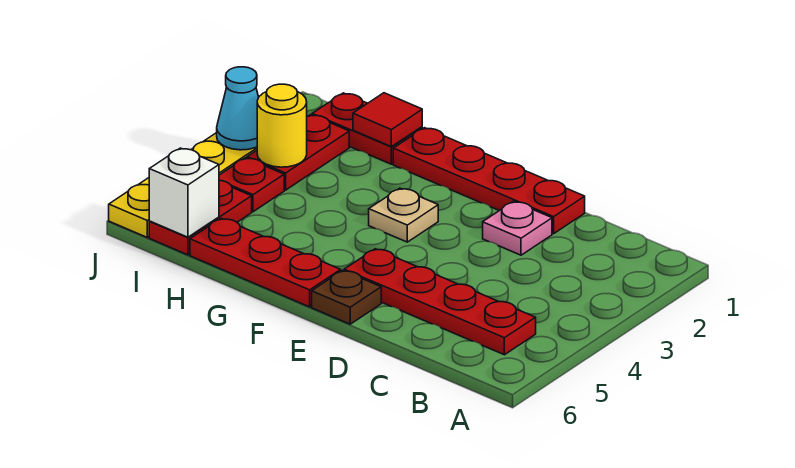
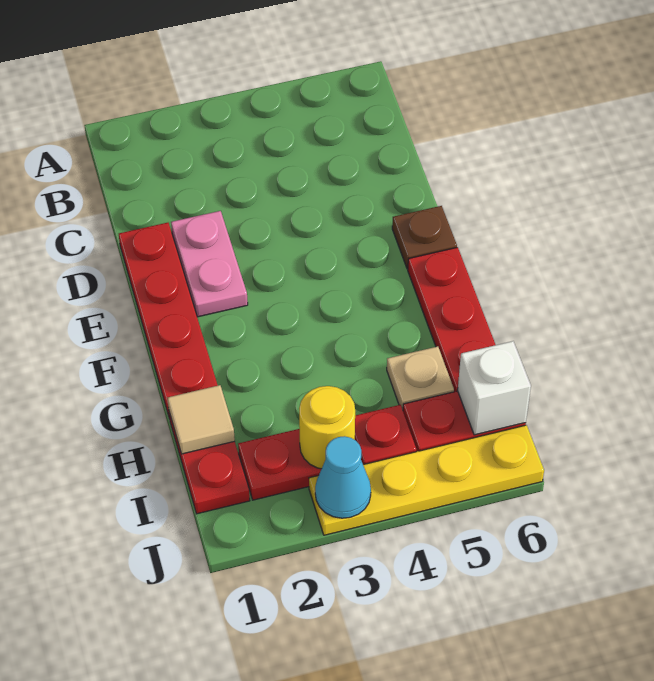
red 1x4 plate [344,249,536,355] -> none
pink 1x1 plate [483,201,552,255] -> pink 1x2 plate [171,211,248,317]
tan 1x1 plate [369,188,438,242] -> tan 1x1 plate moved to [387,346,454,410]
red 1x1 tile [353,93,422,147] -> tan 1x1 tile [168,385,235,454]

